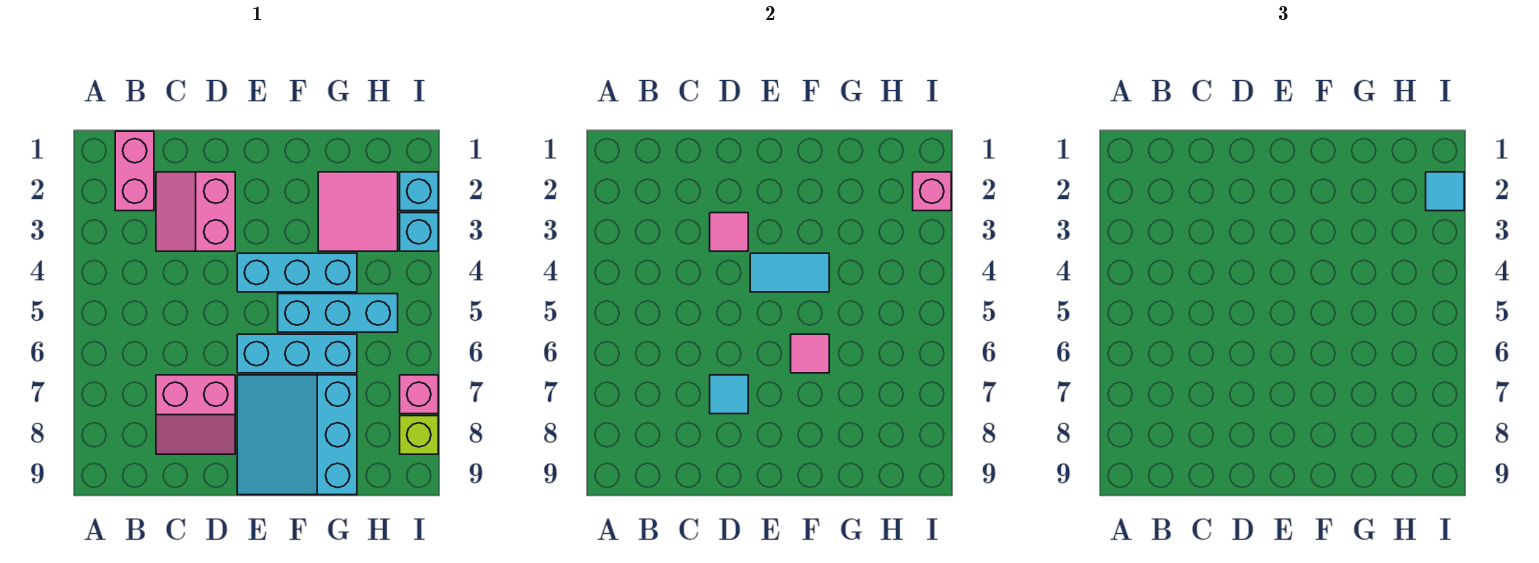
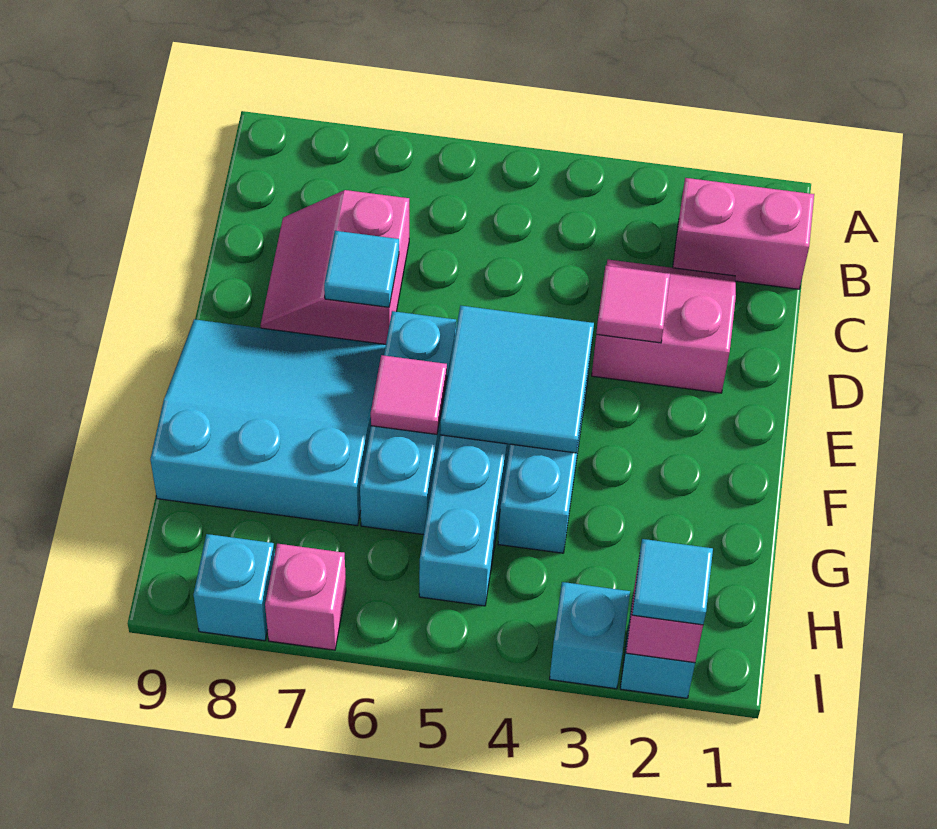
cyan 1x2 tile [750,253,829,292] -> cyan 2x2 tile [440,306,594,453]
pink 2x2 tile [318,172,398,251] -> none
lime 1x1 brick [400,416,438,454] -> cyan 1x1 brick [194,534,275,641]

